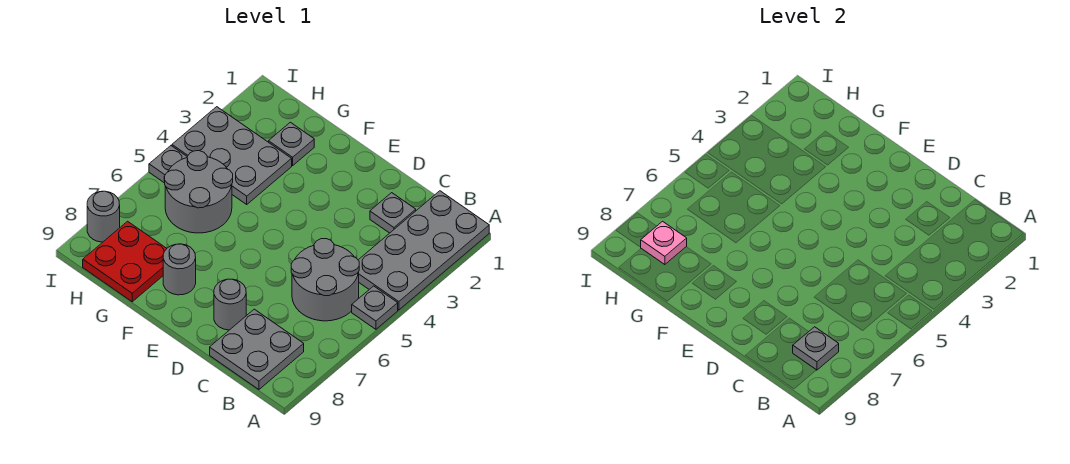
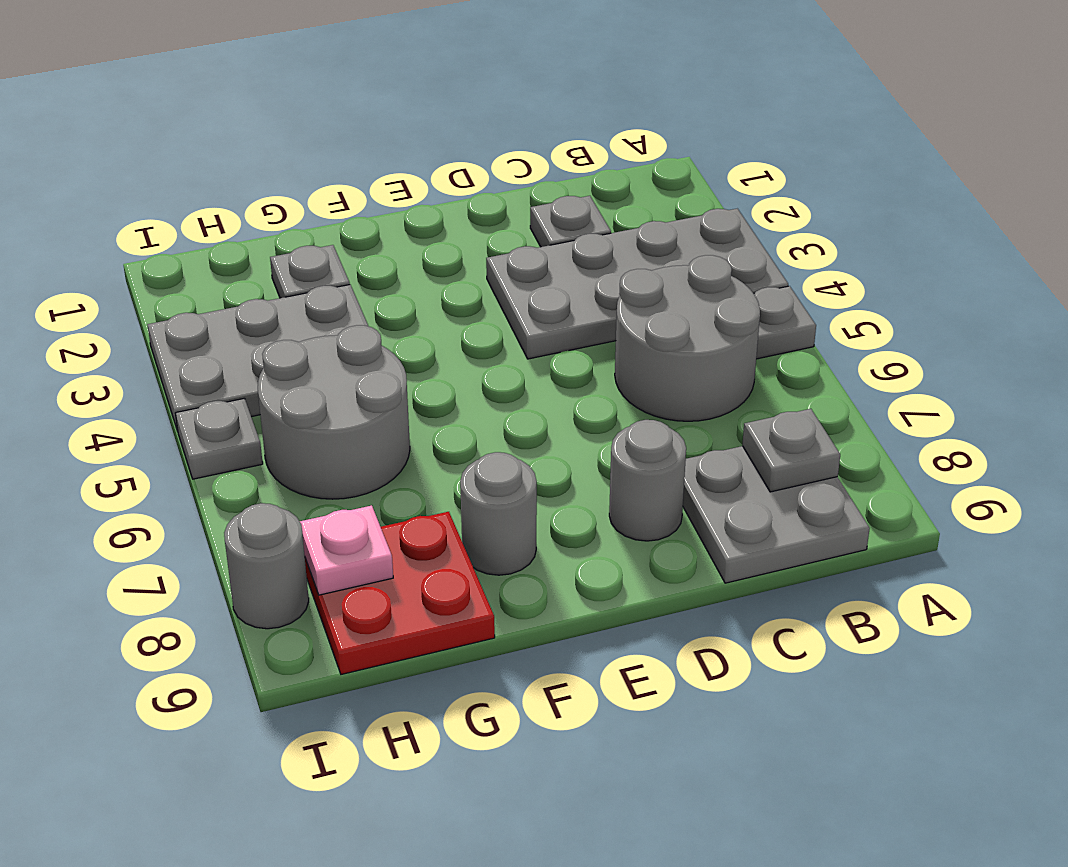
grey 2x4 plate [358,191,489,310] -> grey 2x4 plate turned to [486,209,788,359]

